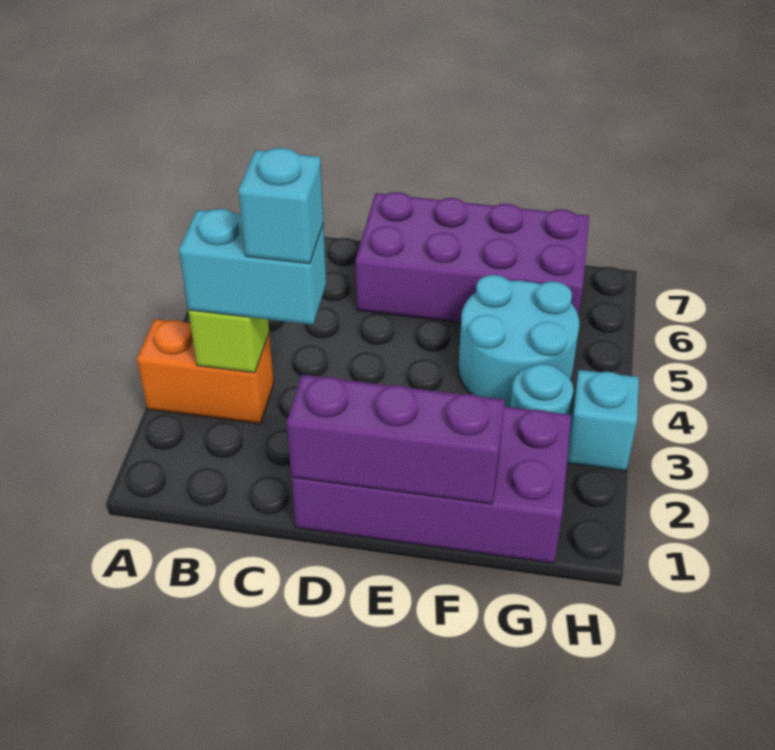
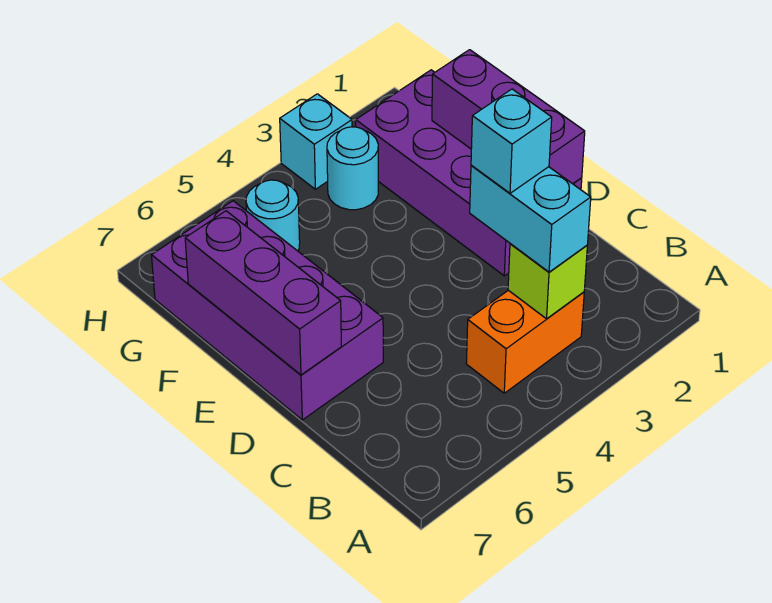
orange 1x2 brick [137,319,274,424] -> orange 1x2 brick turned to [466,290,584,393]
none -> purple 1x3 brick [185,211,341,375]
cyan 2x2 round brick [458,275,579,407] -> cyan 1x1 round brick [246,180,300,251]

